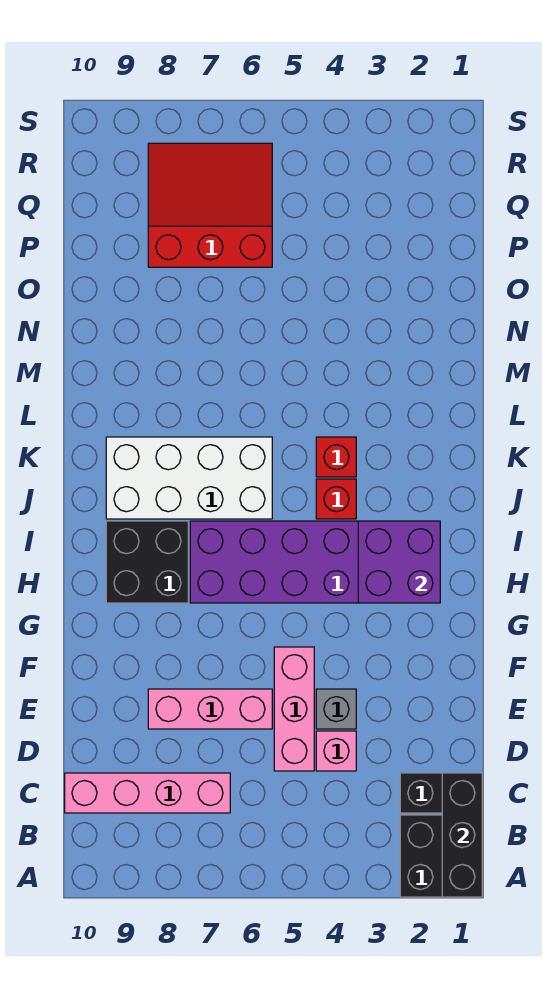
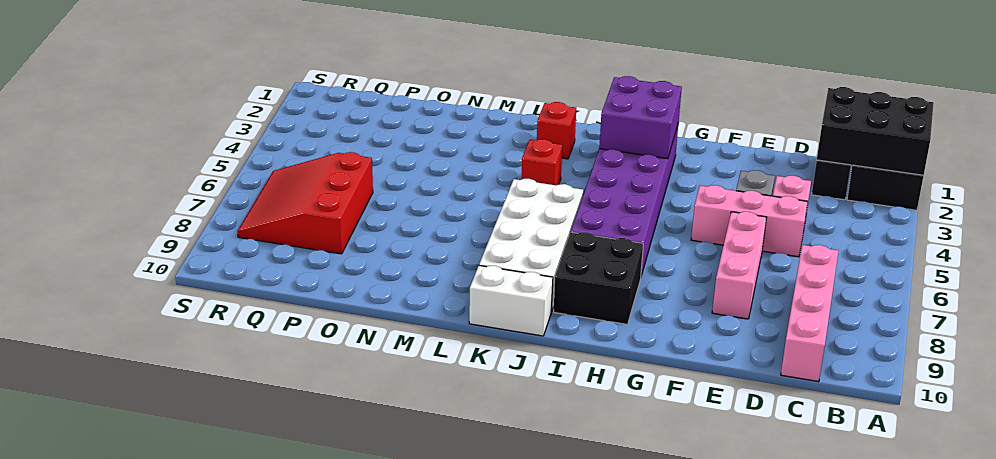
black 1x3 brick [442,773,482,897] -> black 2x3 brick [817,87,934,175]
red 1x1 brick [316,479,356,519] -> red 1x1 brick moved to [537,102,576,159]
none -> white 1x2 brick [469,265,553,336]

